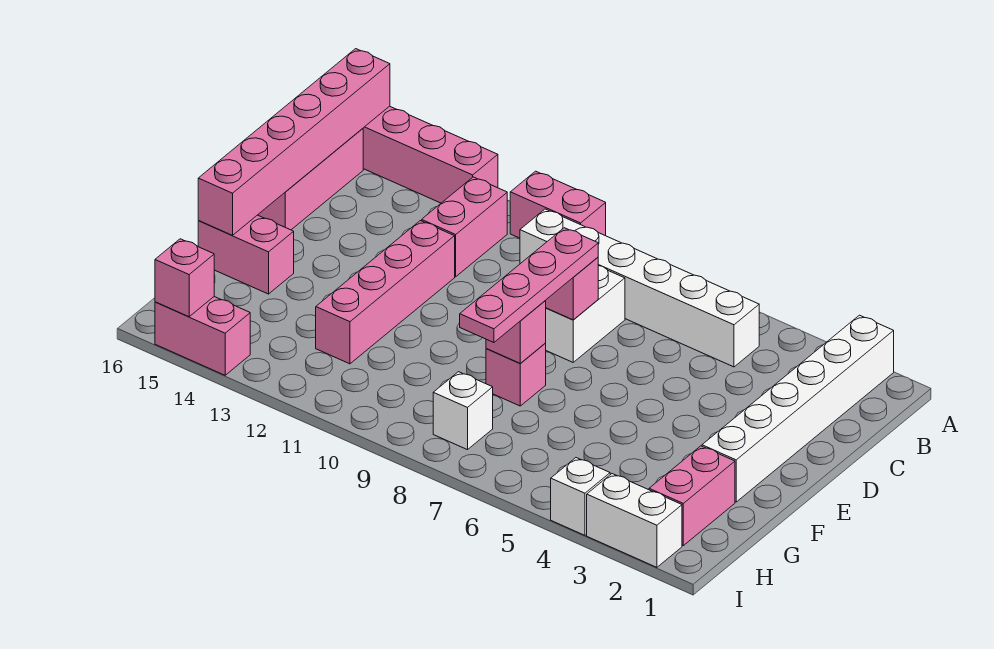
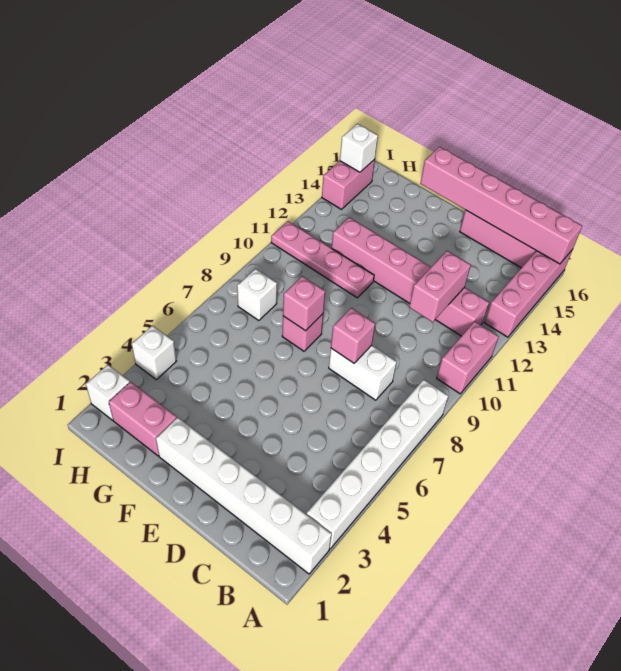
white 1x6 brick [520,209,759,367] -> white 1x6 brick moved to [307,380,448,549]
pink 1x4 plate [460,228,598,343] -> pink 1x4 plate moved to [271,221,374,298]
pink 1x2 brick [198,215,294,294] -> pink 1x2 brick moved to [409,251,471,322]
white 1x2 brick [587,474,682,567] -> white 1x1 brick [86,365,130,420]
pink 1x1 brick [155,239,214,317] -> white 1x1 brick [340,124,378,172]

